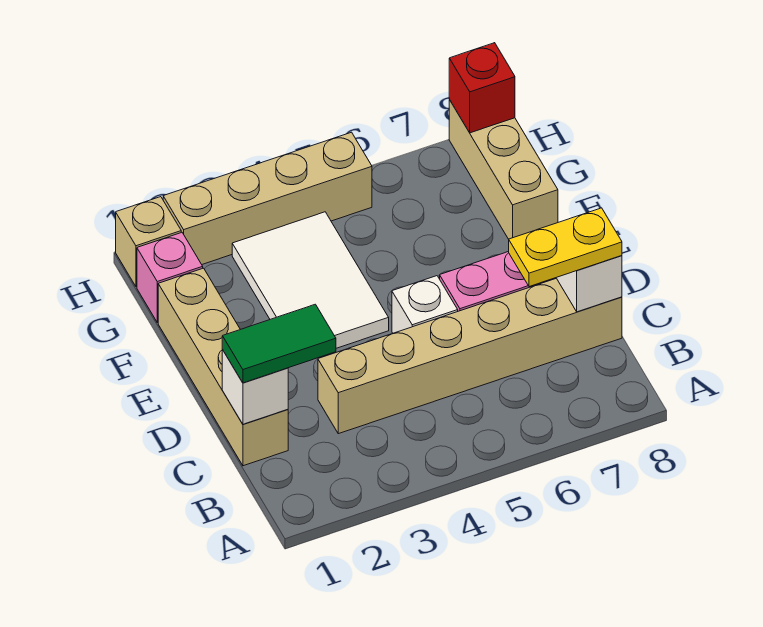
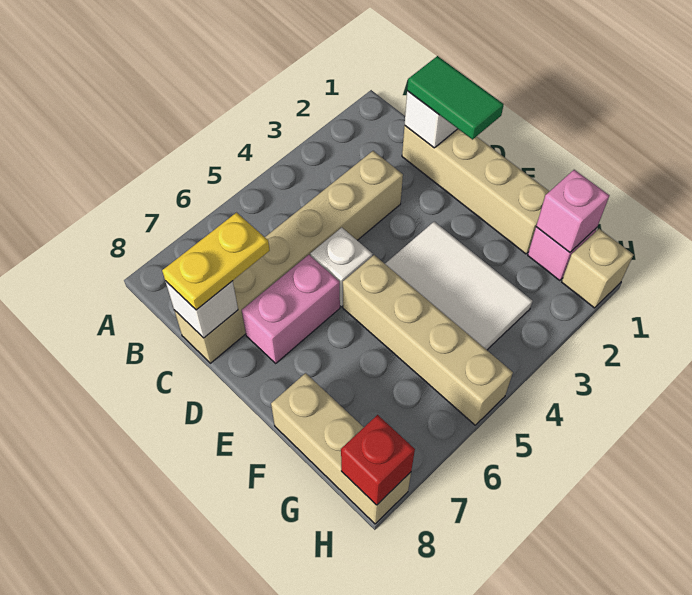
green 1x2 tile [222,304,336,383] -> green 1x2 tile turned to [407,56,504,140]
none -> pink 1x1 brick [536,170,610,252]
tan 1x4 brick [163,132,372,264] -> tan 1x4 brick turned to [343,255,513,425]

